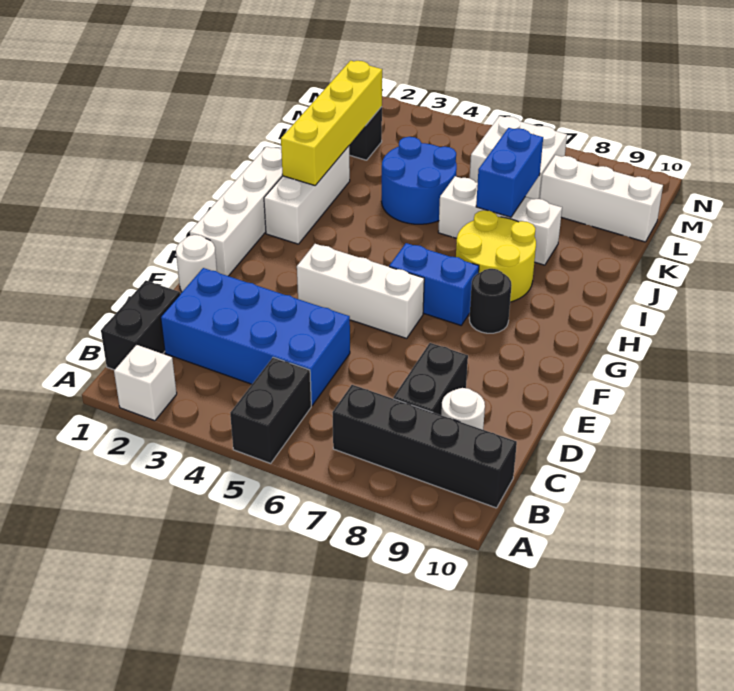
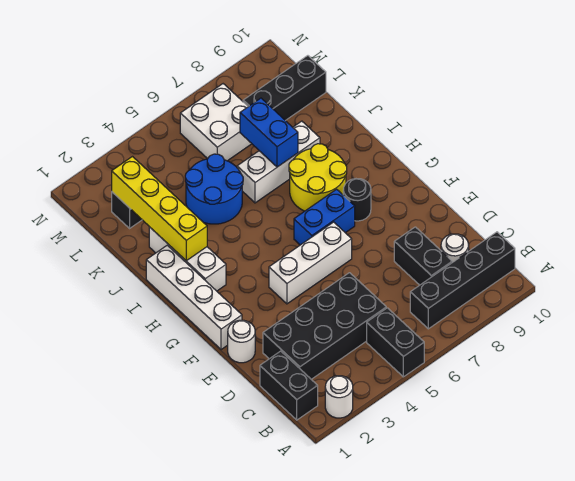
white 1x1 brick [114,345,177,421] -> white 1x1 round brick [325,376,353,418]
blue 2x4 brick [161,268,350,405] -> black 2x4 brick [263,273,386,379]
white 1x3 brick [540,155,663,242] -> black 1x3 brick [243,56,326,121]

